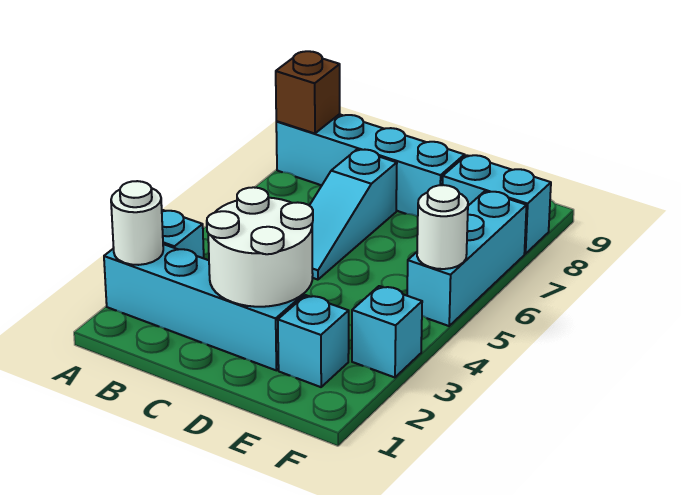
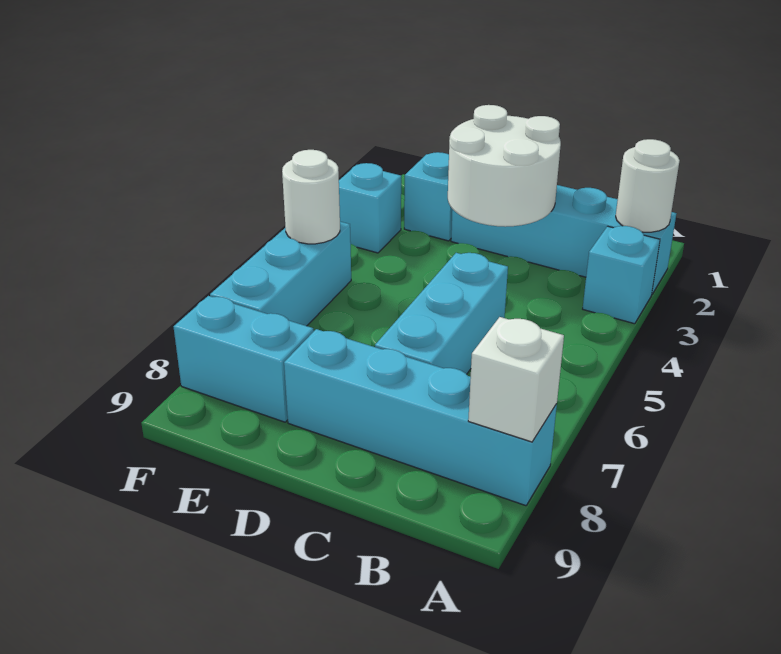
brown 1x1 brick [276,51,340,134] -> white 1x1 brick [468,317,564,442]
cyan 1x3 slope [309,150,397,280] -> cyan 1x3 brick [375,253,508,374]

